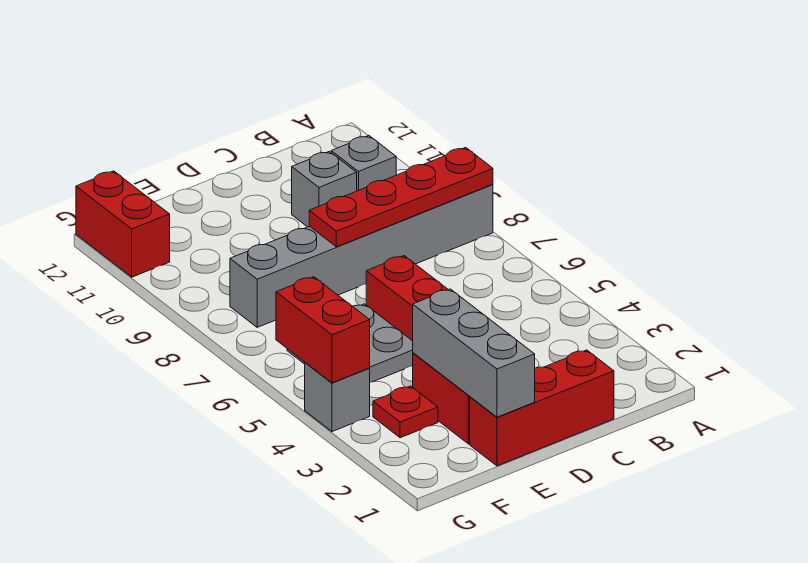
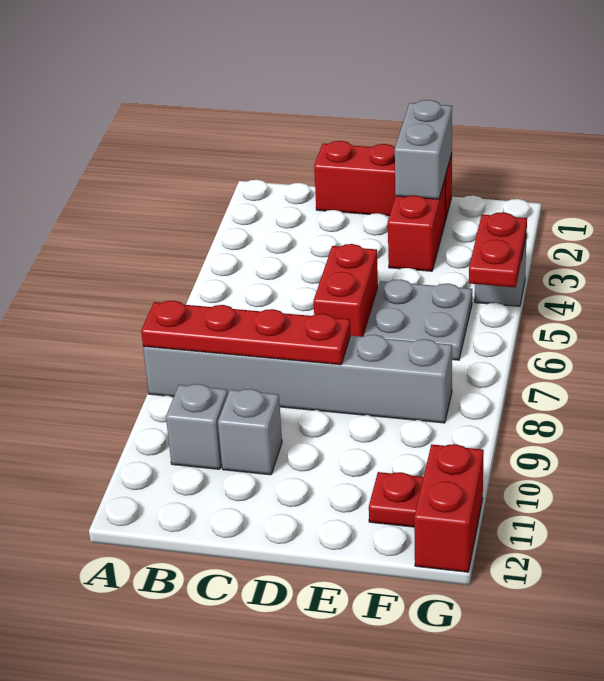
grey 1x3 brick [413,289,535,417] -> grey 1x2 brick [395,100,452,199]
red 1x1 plate [373,386,438,438] -> red 1x1 plate moved to [369,472,424,527]
red 1x2 brick [276,277,370,383] -> red 1x2 plate [469,212,527,287]

